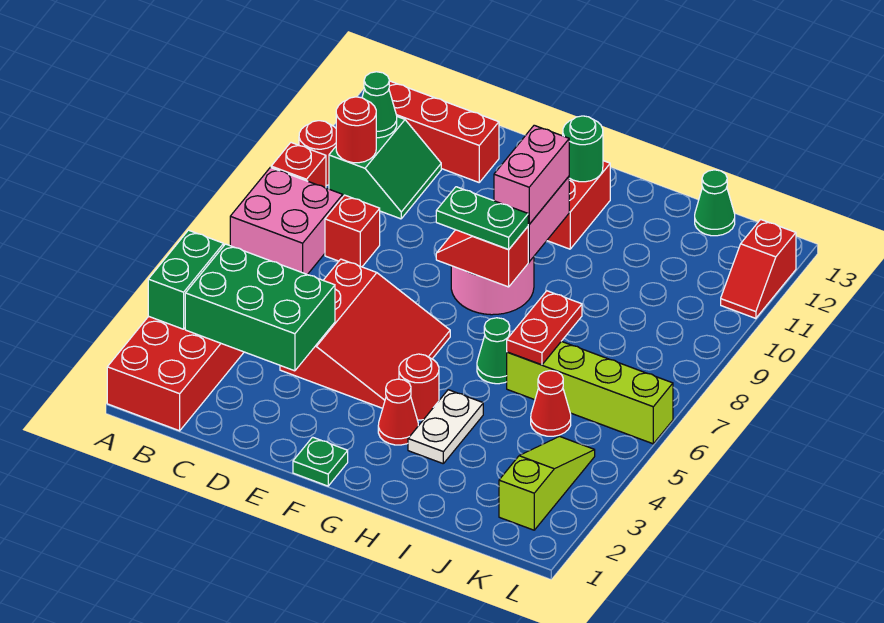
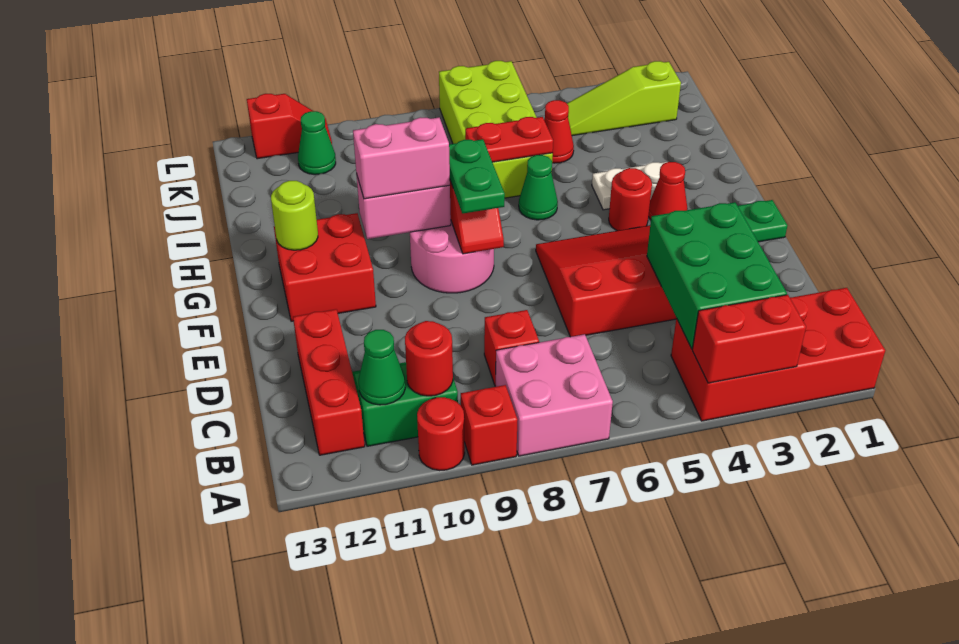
green 1x2 brick [148,230,224,329] -> red 1x2 brick [692,295,806,383]
green 1x1 round brick [563,116,603,182] -> lime 1x1 round brick [271,181,318,250]
lime 1x4 brick [507,341,673,444] -> lime 2x4 brick [439,61,553,198]
green 1x1 cone [695,170,735,236] -> green 1x1 cone moved to [298,111,336,175]

